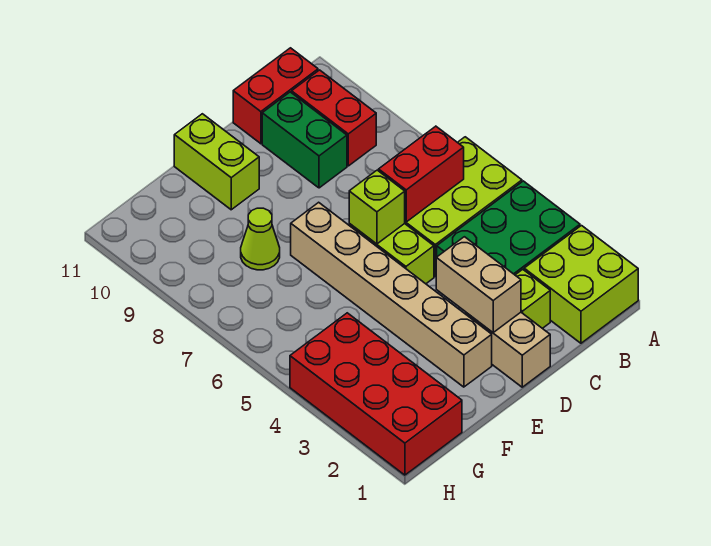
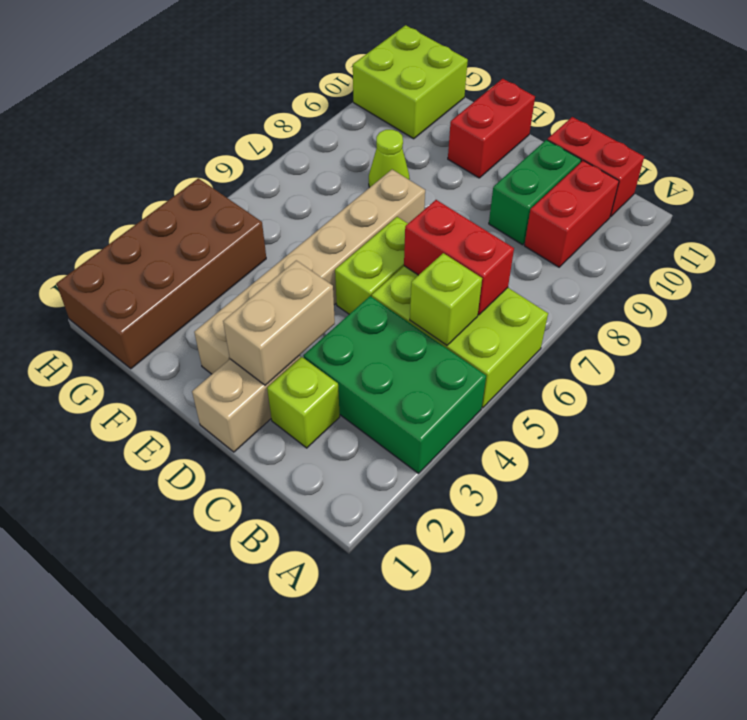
lime 2x2 brick [524,226,638,343] -> lime 2x2 brick moved to [353,25,468,139]
lime 1x1 brick [349,170,405,244] -> lime 1x1 brick moved to [410,253,482,345]
lime 1x2 brick [174,114,259,210] -> red 1x2 brick [448,79,535,178]
red 2x4 brick [290,313,462,475] -> brown 2x4 brick [56,178,266,369]

